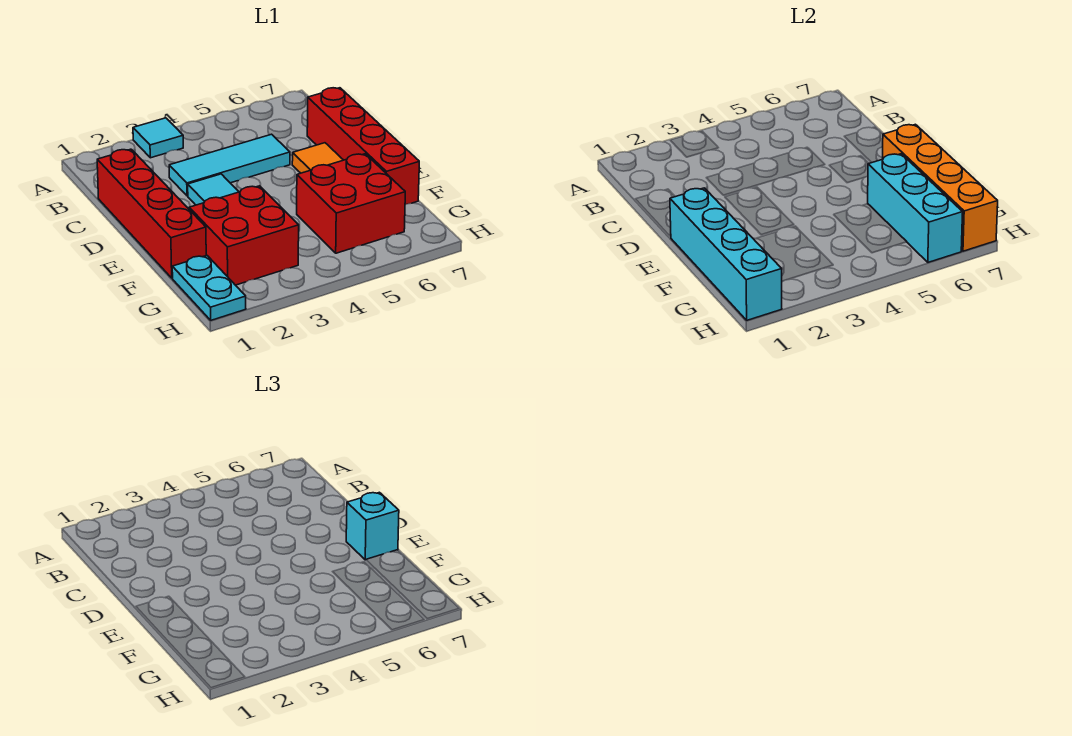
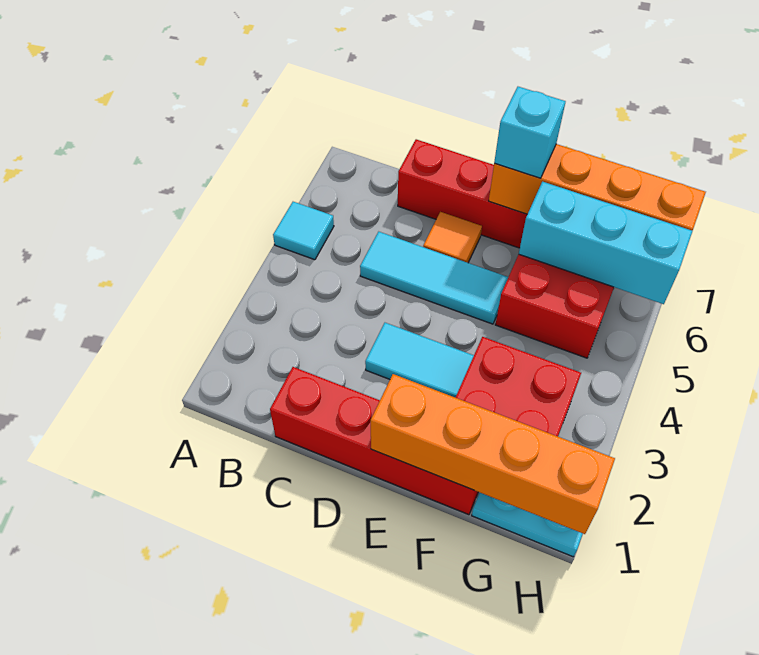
cyan 1x1 tile [133,118,183,158] -> cyan 1x1 tile moved to [273,202,334,260]
cyan 1x3 tile [169,134,290,196] -> cyan 1x3 tile turned to [360,232,508,324]
cyan 1x4 brick [670,188,782,320] -> orange 1x4 brick [371,374,615,534]

